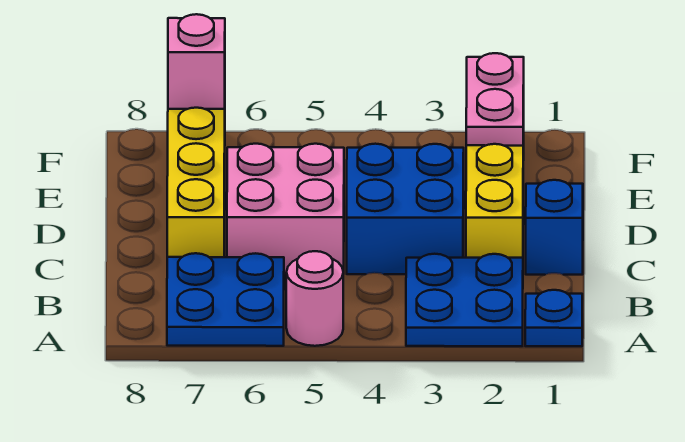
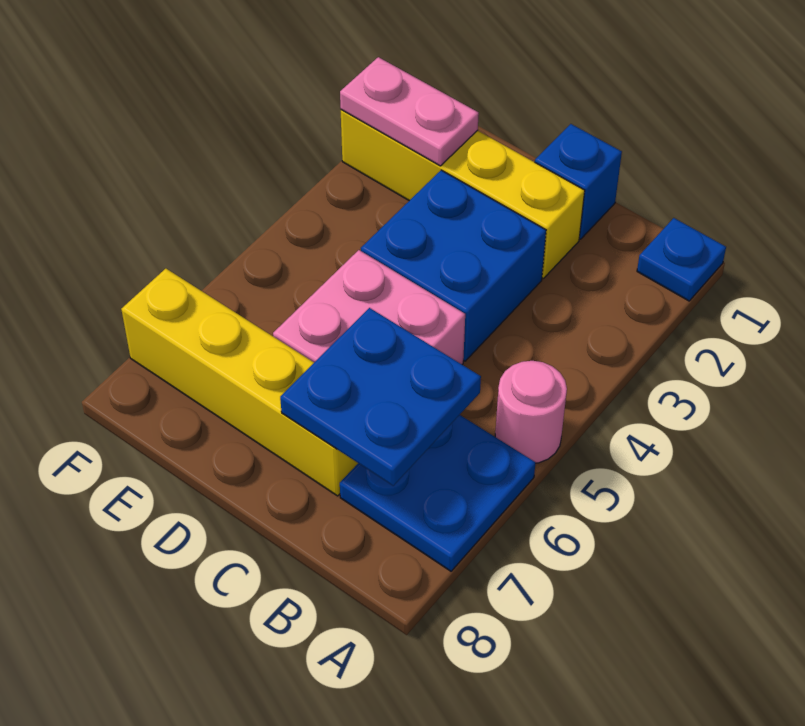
blue 2x2 plate [406,254,523,346] -> blue 2x2 plate moved to [280,308,481,486]
pink 1x1 brick [168,14,225,109] -> none

